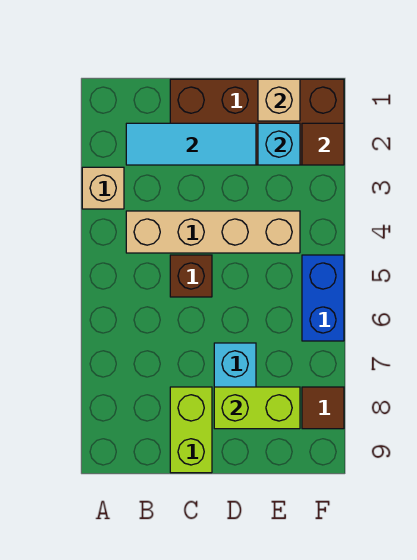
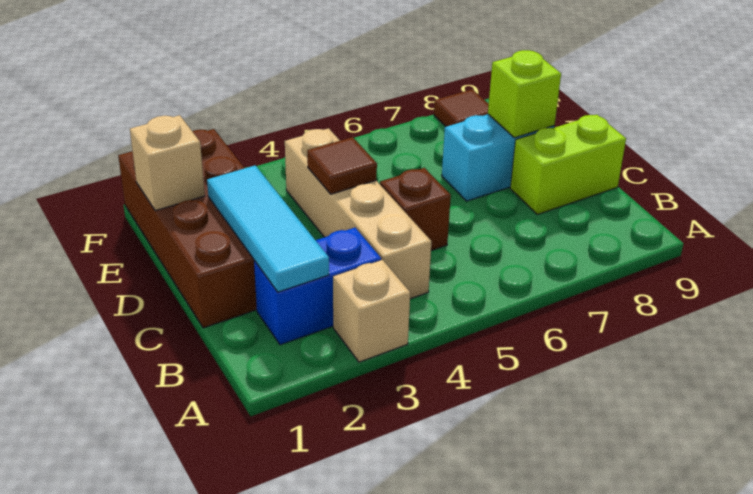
lime 1x2 brick [214,387,300,429] -> lime 1x1 brick [488,50,561,138]
cyan 1x1 brick [258,123,300,165] -> none
brown 1x1 tile [302,123,344,165] -> brown 1x1 tile moved to [307,137,377,194]
blue 1x2 brick [302,255,344,341] -> blue 1x2 brick moved to [254,228,381,345]

